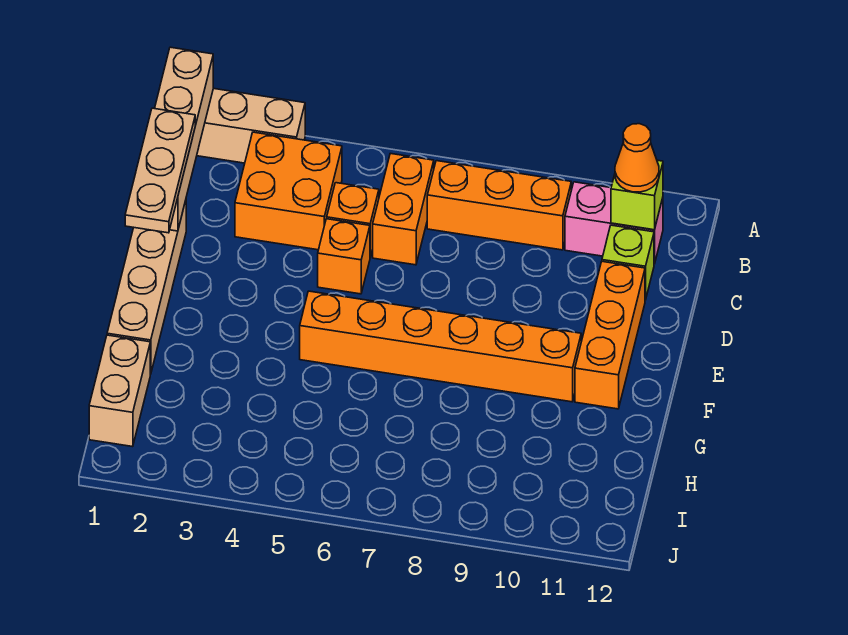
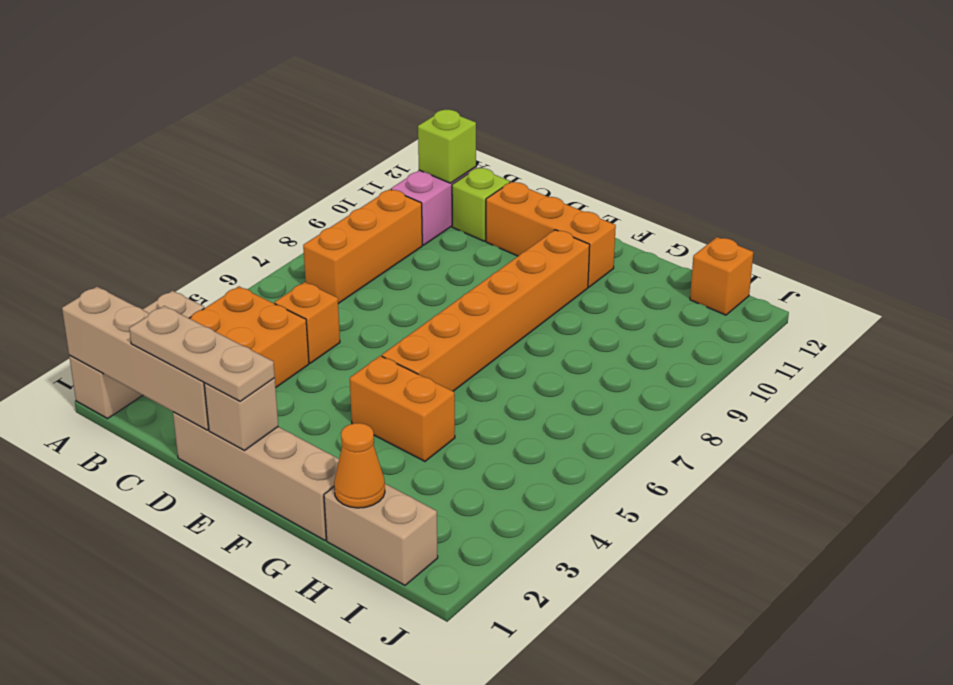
orange 1x2 brick [373,153,434,265] -> orange 1x2 brick moved to [350,356,455,461]
orange 1x1 cone [615,124,659,192] -> orange 1x1 cone moved to [334,423,385,508]
orange 1x1 brick [318,219,370,294] -> orange 1x1 brick moved to [690,237,753,315]
none -> tan 1x1 brick [204,378,278,450]

